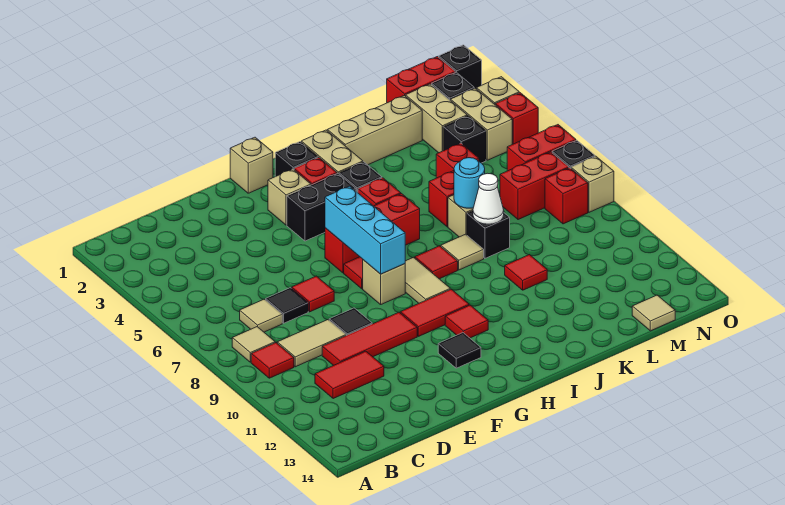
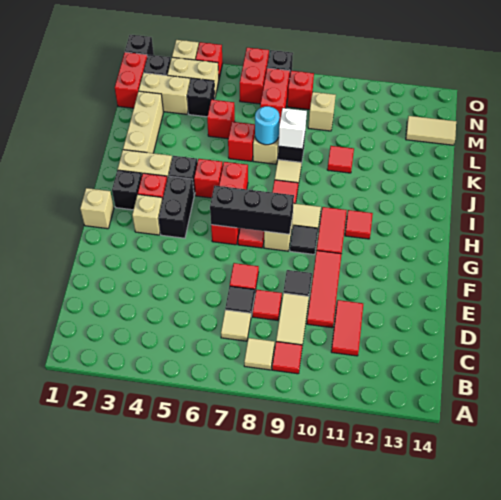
none -> red 1x1 tile [252,290,282,320]
cyan 1x3 brick [325,186,405,274] -> black 1x3 brick [210,186,294,234]
black 1x1 tile [438,333,481,368] -> black 1x1 tile moved to [290,225,318,254]
white 1x1 cone [473,173,504,224] -> white 1x1 brick [278,108,307,149]
tan 1x1 tile [632,295,675,331] -> tan 1x2 tile [406,116,456,145]
tan 1x1 brick [571,156,614,212] -> tan 1x1 brick moved to [308,92,336,131]

